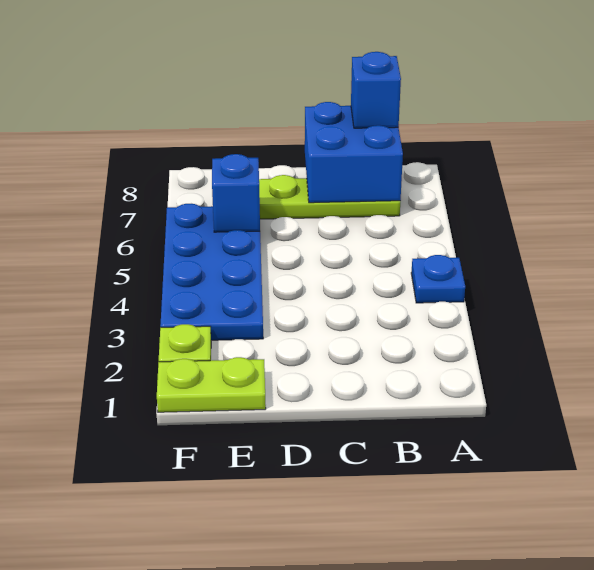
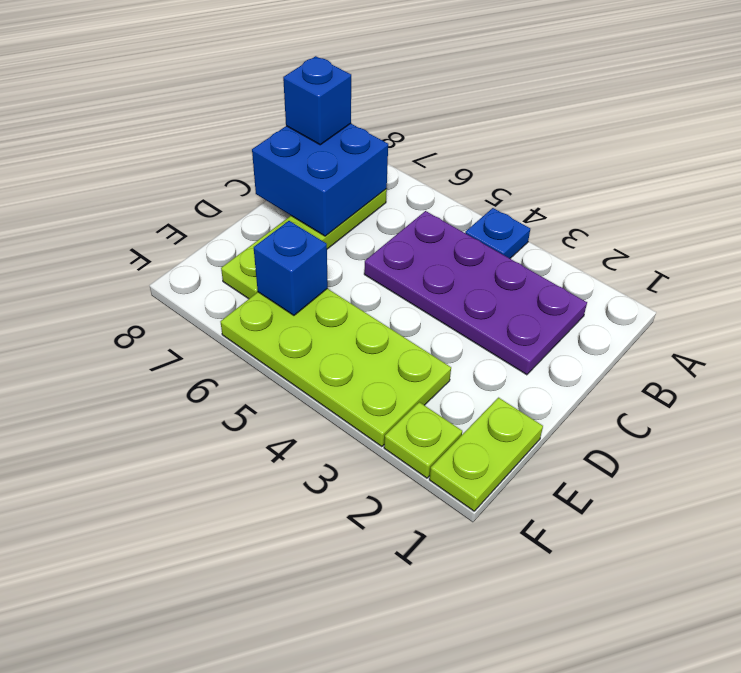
none -> purple 2x4 plate [364,211,587,375]
blue 2x4 plate [160,204,263,340] -> lime 2x4 plate [221,289,451,447]

